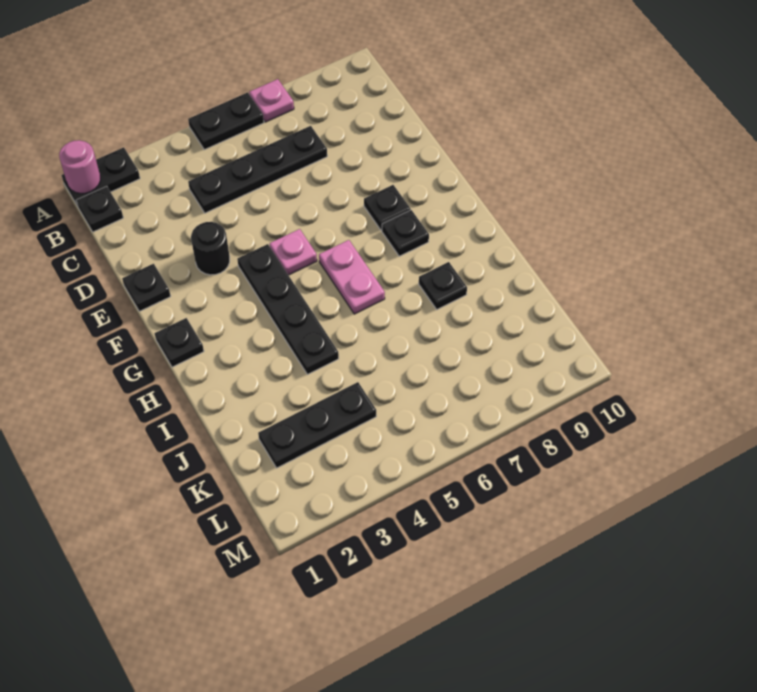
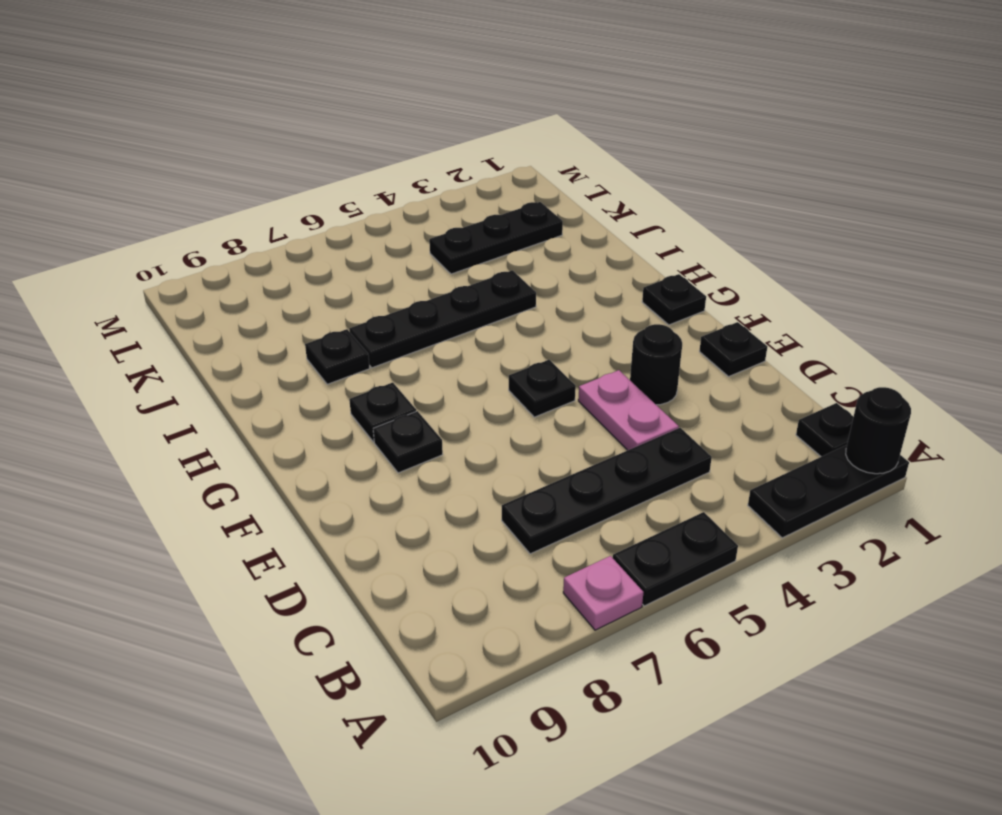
black 1x2 plate [61,147,140,206] -> black 1x3 plate [748,445,909,538]
pink 1x1 round brick [59,140,100,193] -> black 1x1 round brick [846,387,911,474]
black 1x4 plate [237,244,339,374] -> black 1x4 plate turned to [349,270,536,368]
pink 1x1 plate [270,229,317,275] -> black 1x1 plate [509,360,576,417]
pink 1x2 plate [319,240,385,314] -> pink 1x2 plate moved to [578,370,679,450]

